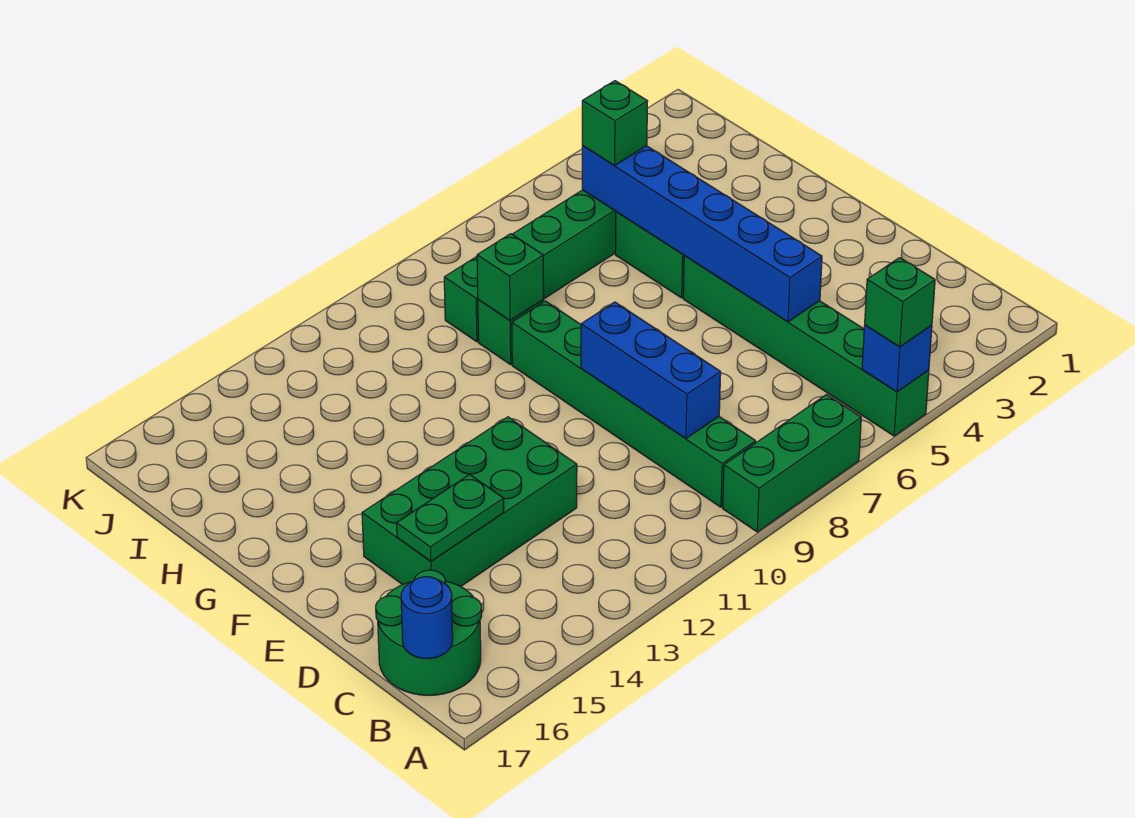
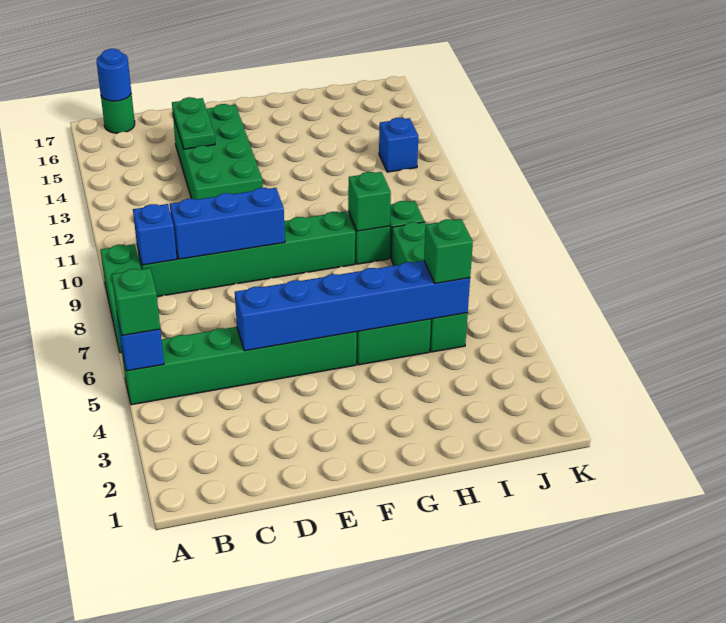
none -> blue 1x1 brick [133,204,177,265]
green 2x2 round brick [376,570,482,695] -> green 1x1 round brick [101,93,135,133]
none -> blue 1x1 brick [379,118,418,172]

